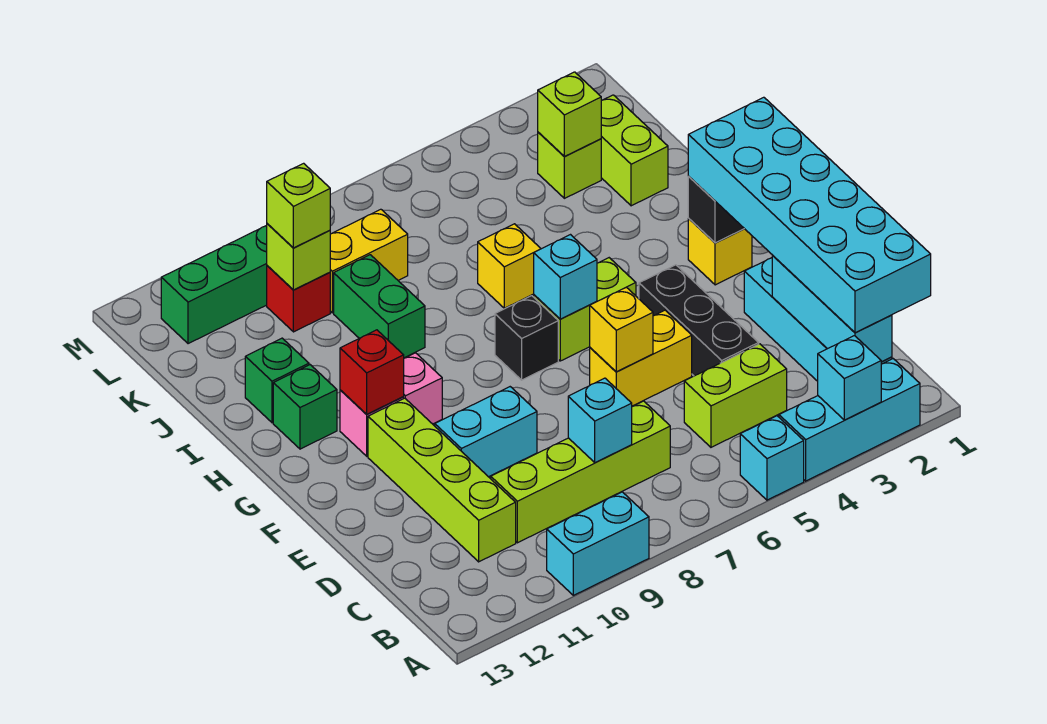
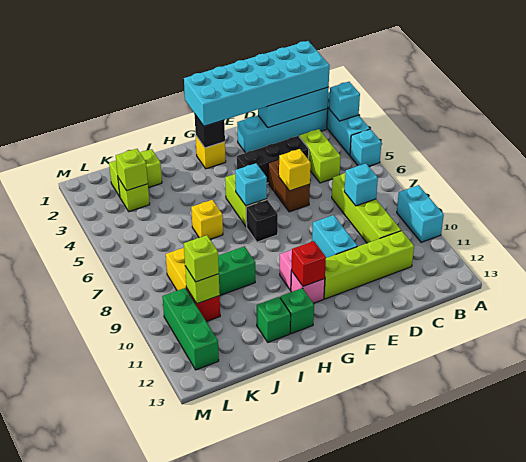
yellow 1x2 brick [590,310,692,406] -> brown 1x2 brick [268,159,310,212]

